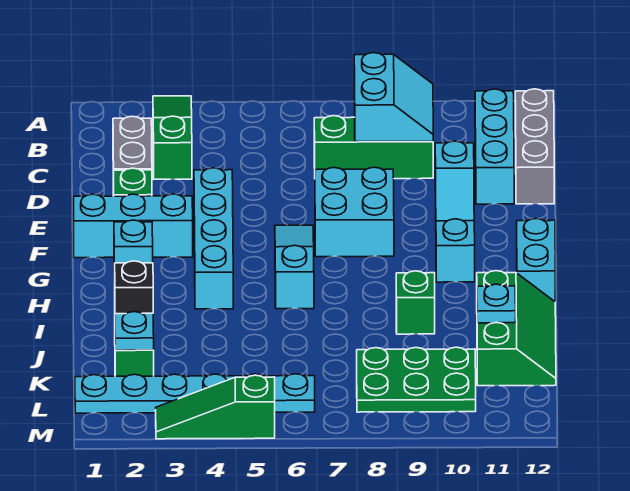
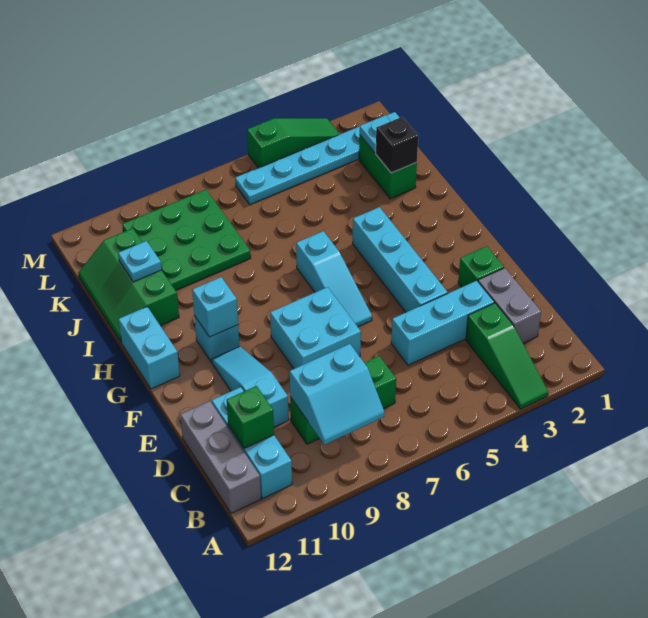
cyan 2x2 slope [354,53,433,142] -> cyan 2x2 slope turned to [290,344,385,445]
cyan 1x3 brick [74,194,193,258] -> cyan 1x3 brick moved to [391,281,494,365]
cyan 1x1 brick [114,220,153,283] -> cyan 1x1 brick moved to [192,277,238,337]
green 1x1 brick [396,271,435,334] -> green 1x1 brick moved to [227,386,274,448]
green 2x3 plate [357,347,476,412] -> green 3x3 plate [122,190,251,290]

